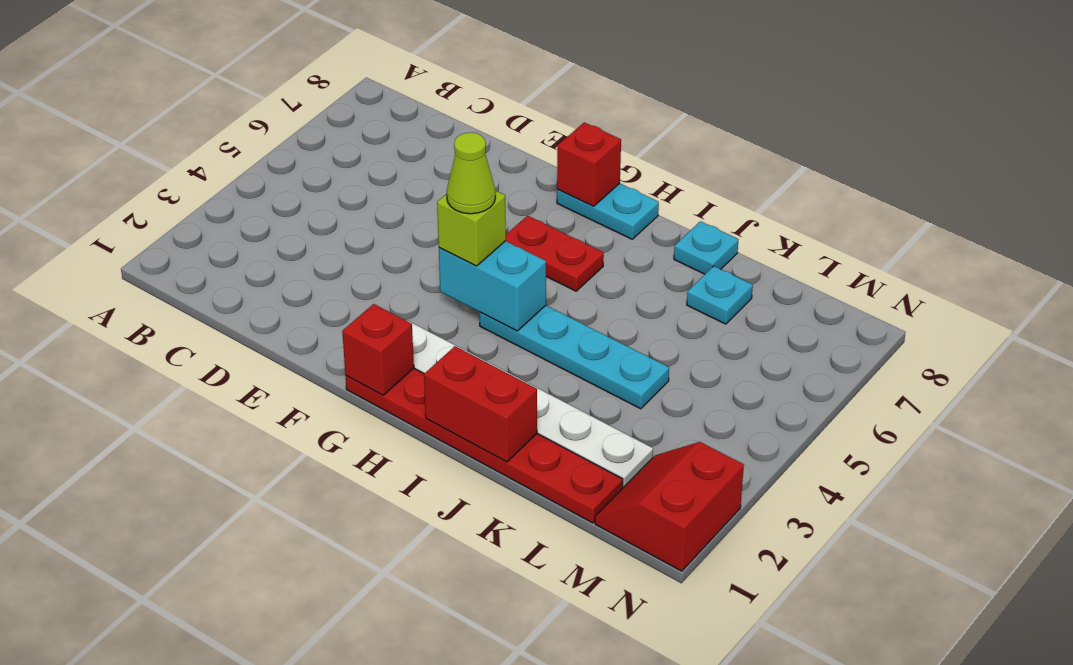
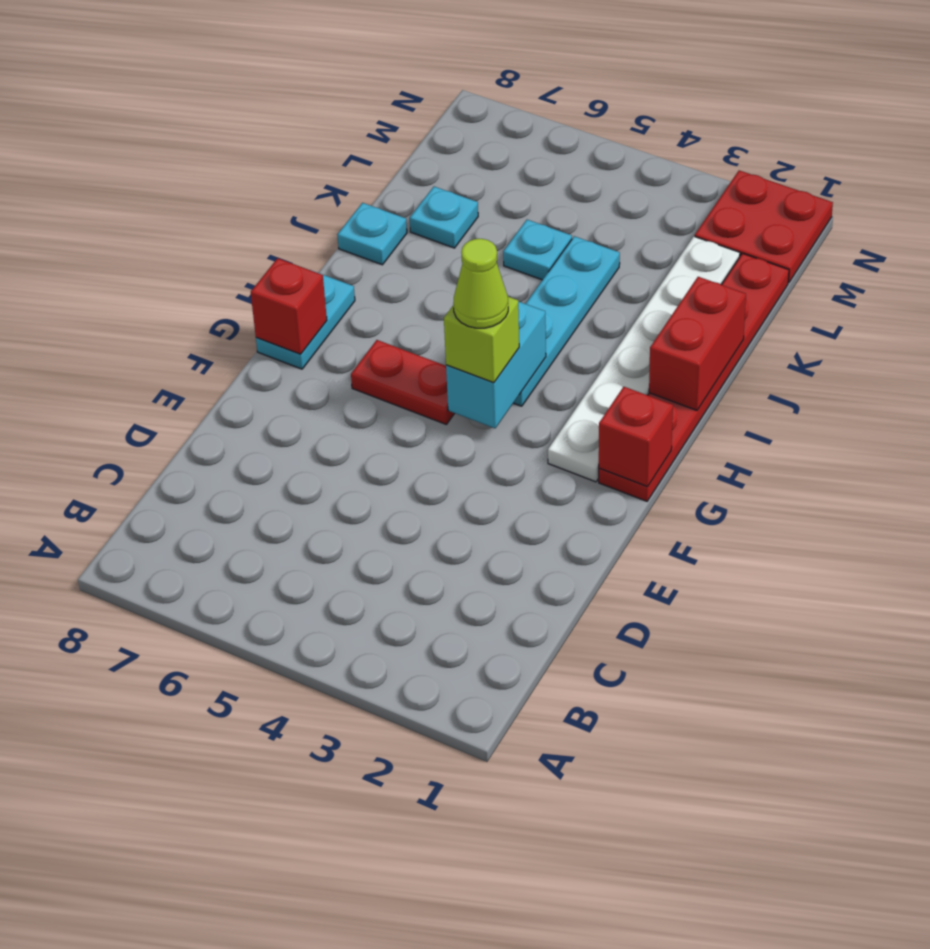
red 1x2 plate [506,216,604,291] -> red 1x2 plate turned to [351,340,455,425]
none -> cyan 1x1 plate [503,220,572,280]
red 2x2 slope [595,442,744,571] -> red 2x2 plate [695,170,833,283]

